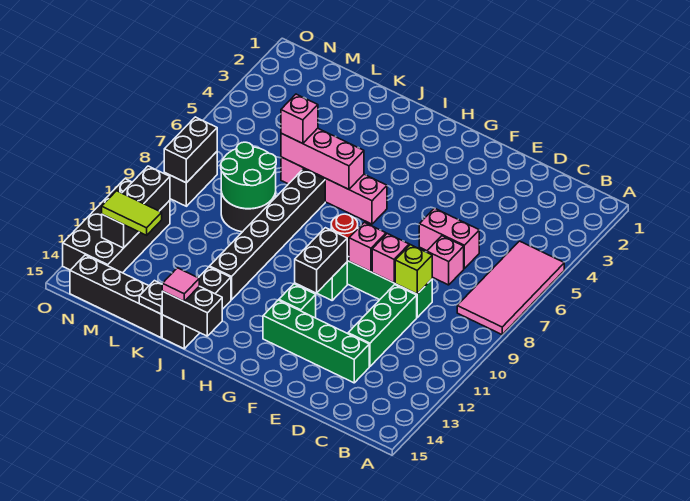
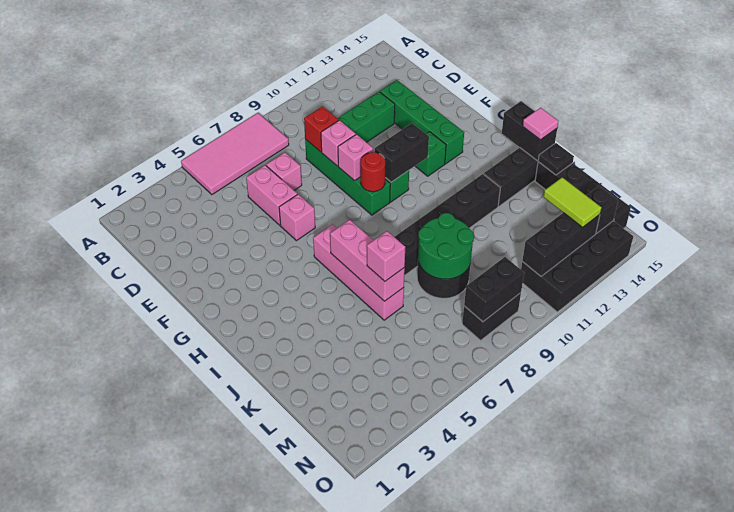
lime 1x1 brick [395,245,432,294] -> red 1x1 brick [304,106,339,152]
none -> pink 1x1 brick [279,194,315,241]
none -> black 1x1 brick [586,186,618,233]

